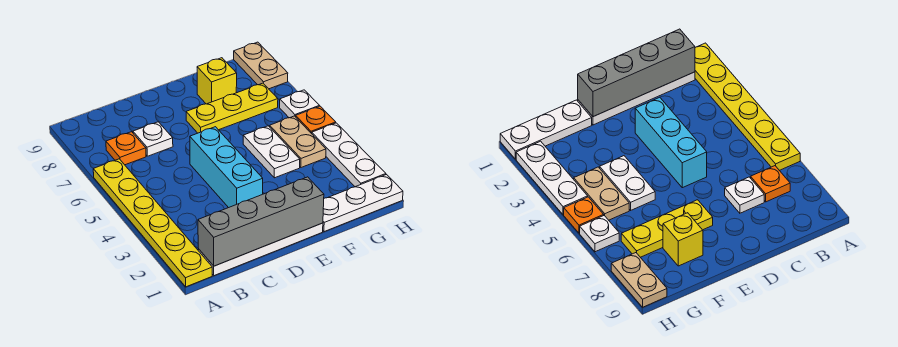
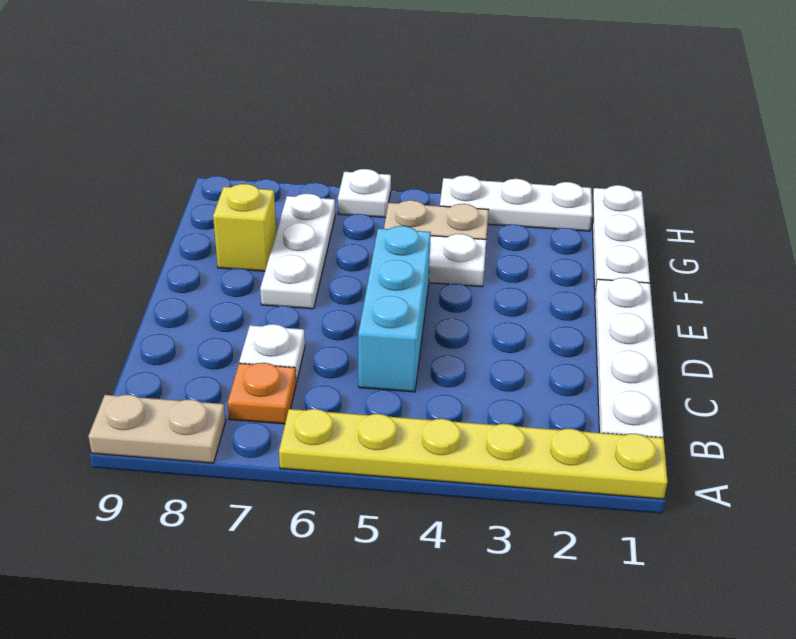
grey 1x4 brick [198,177,324,266] -> none
cyan 1x3 brick [190,127,263,208] -> cyan 1x3 brick turned to [358,226,431,392]
yellow 1x3 plate [186,83,278,133] -> white 1x3 plate [260,194,335,309]
orange 1x1 plate [296,106,336,134] -> none
tan 1x2 plate [234,42,288,89] -> tan 1x2 plate moved to [89,395,226,463]

